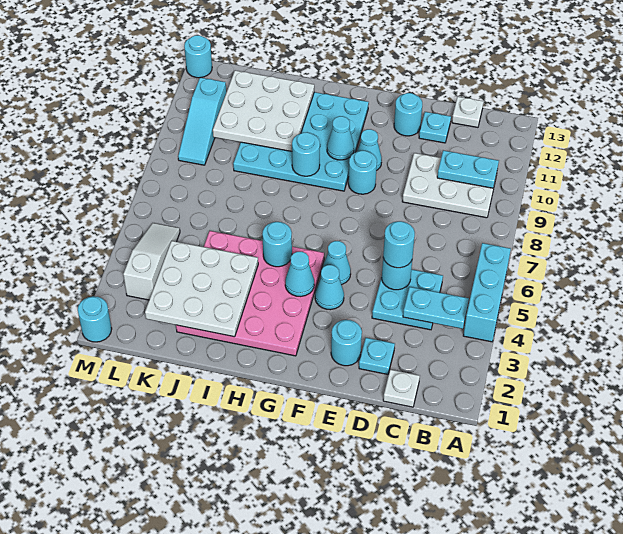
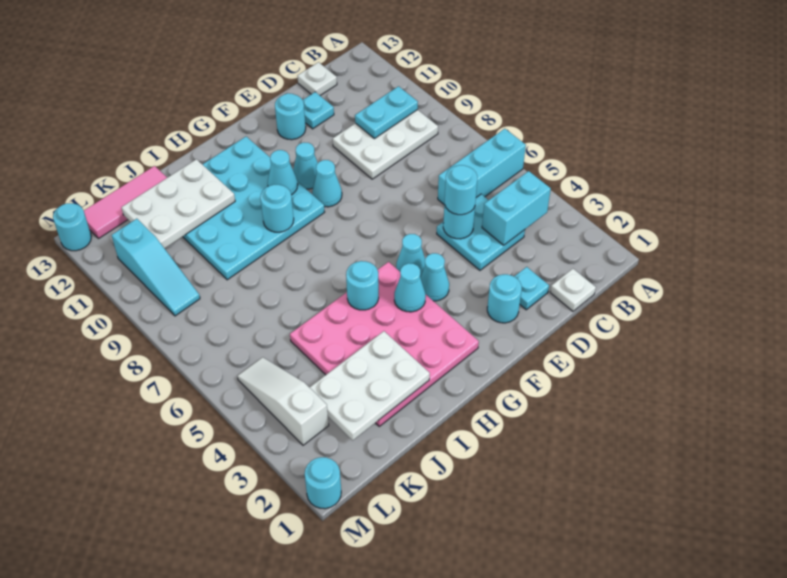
cyan 1x3 brick [463,243,511,342] -> cyan 1x3 brick turned to [438,129,526,204]
cyan 1x2 plate [403,287,469,329] -> cyan 1x2 brick [482,171,551,245]
cyan 1x1 round brick [348,151,377,194] -> cyan 1x1 cone [312,160,342,207]
white 3x3 plate [145,241,258,337] -> white 2x3 plate [309,331,430,440]
white 3x3 plate [213,70,314,151] -> white 2x3 plate [121,159,235,248]
none -> pink 1x3 tile [84,166,167,238]

